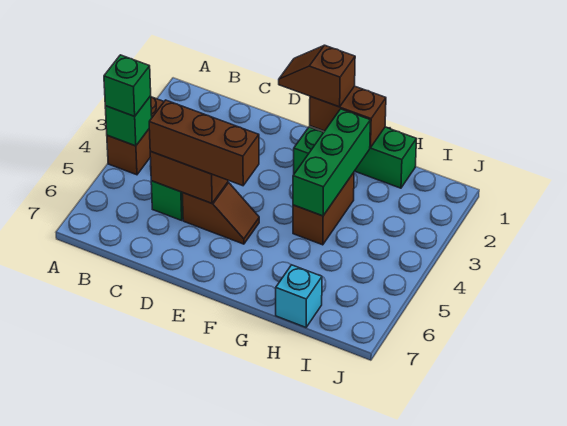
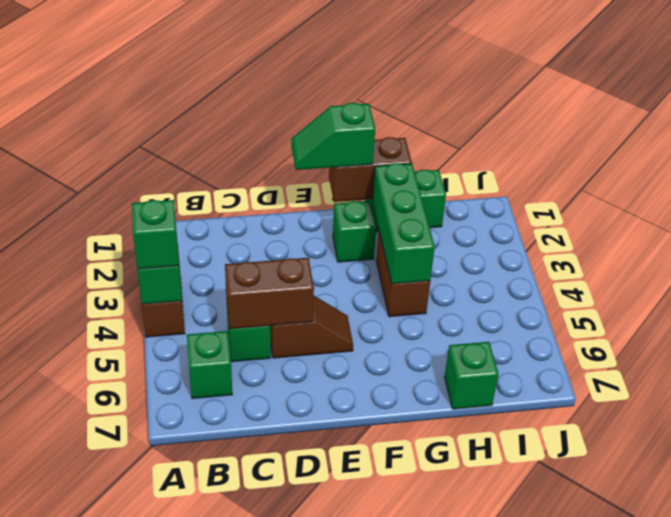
none -> green 1x1 brick [187,331,233,399]
brown 1x3 brick [149,100,259,186] -> none
brown 1x2 slope [279,45,355,107] -> green 1x2 slope [291,103,375,170]
cyan 1x1 brick [276,265,322,327] -> green 1x1 brick [444,342,499,409]

